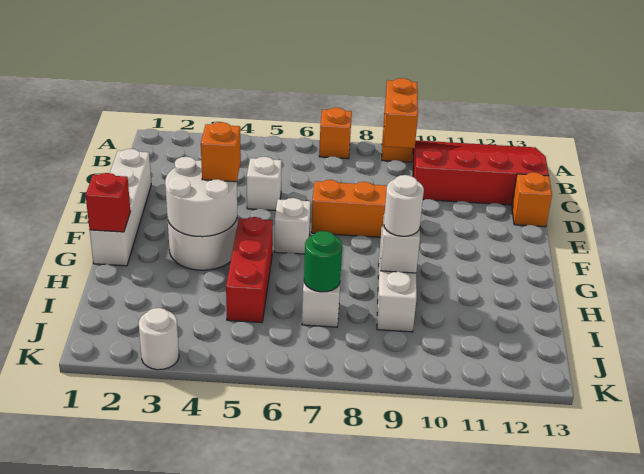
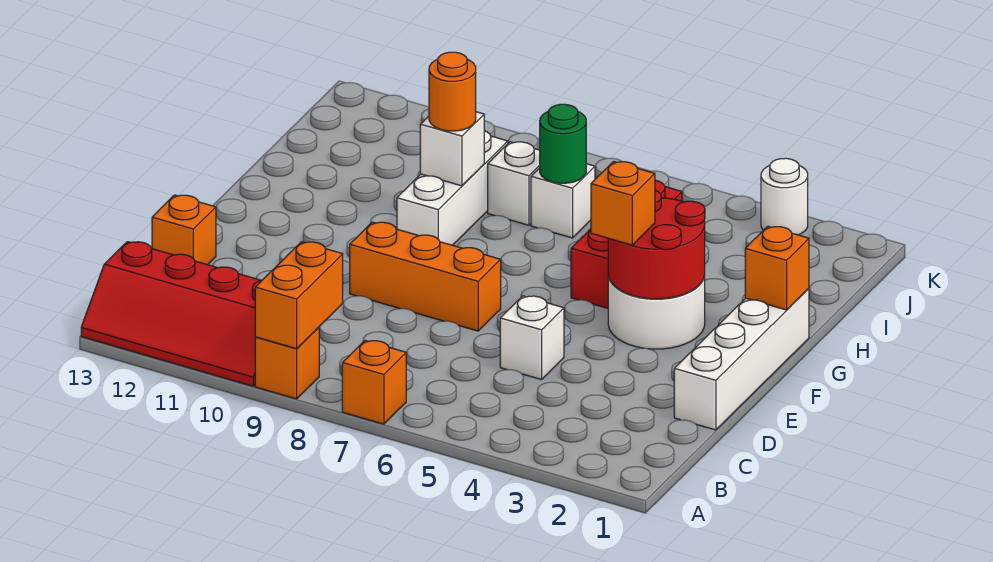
red 3x4 slope [413,140,549,205] -> red 2x4 slope [81,242,262,386]
white 2x2 round brick [165,157,237,237] -> red 2x2 round brick [608,190,705,299]
white 1x1 brick [274,198,311,254] -> white 1x1 brick moved to [488,142,540,225]
red 1x1 brick [86,173,130,232] -> orange 1x1 brick [745,226,809,310]
white 1x1 round brick [384,175,424,236] -> orange 1x1 round brick [429,52,476,131]

